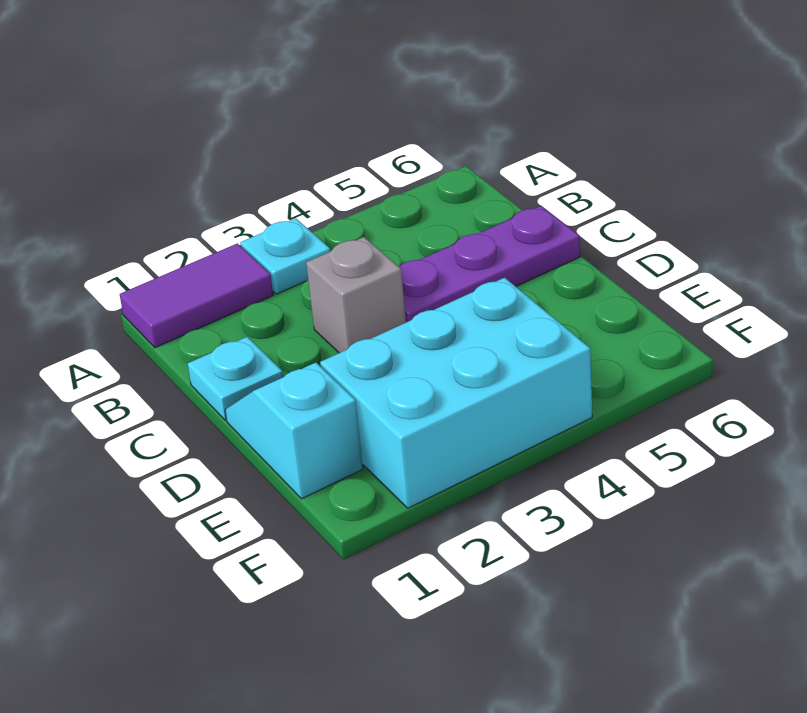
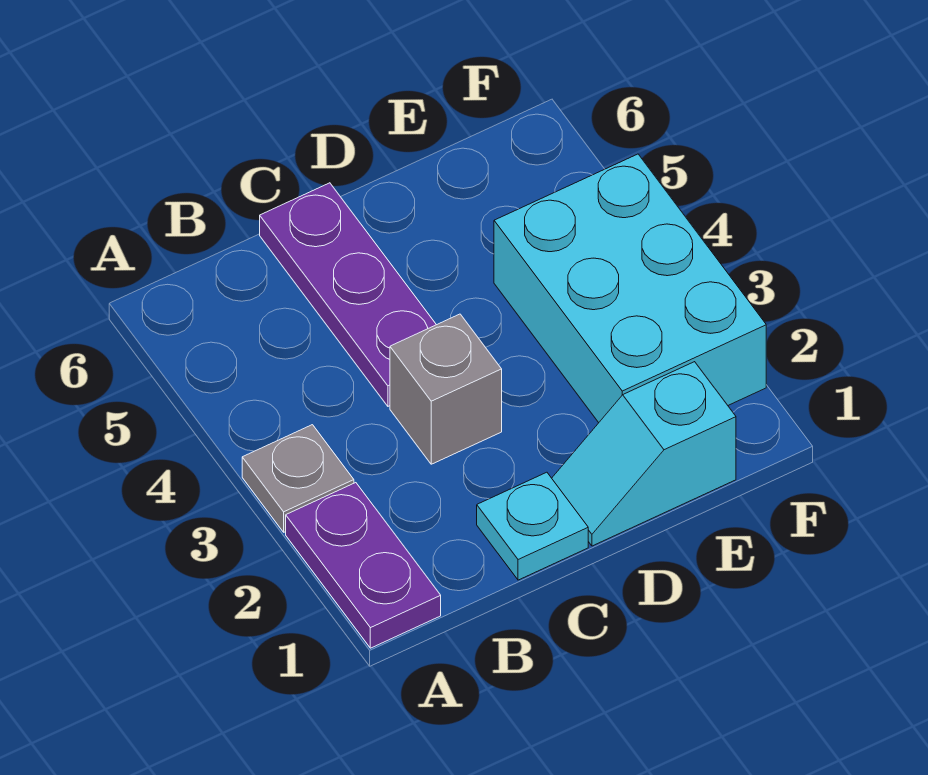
purple 1x2 tile [120,243,273,348] -> purple 1x2 plate [286,483,441,648]
cyan 1x1 plate [240,218,330,294] -> grey 1x1 plate [242,425,354,532]

